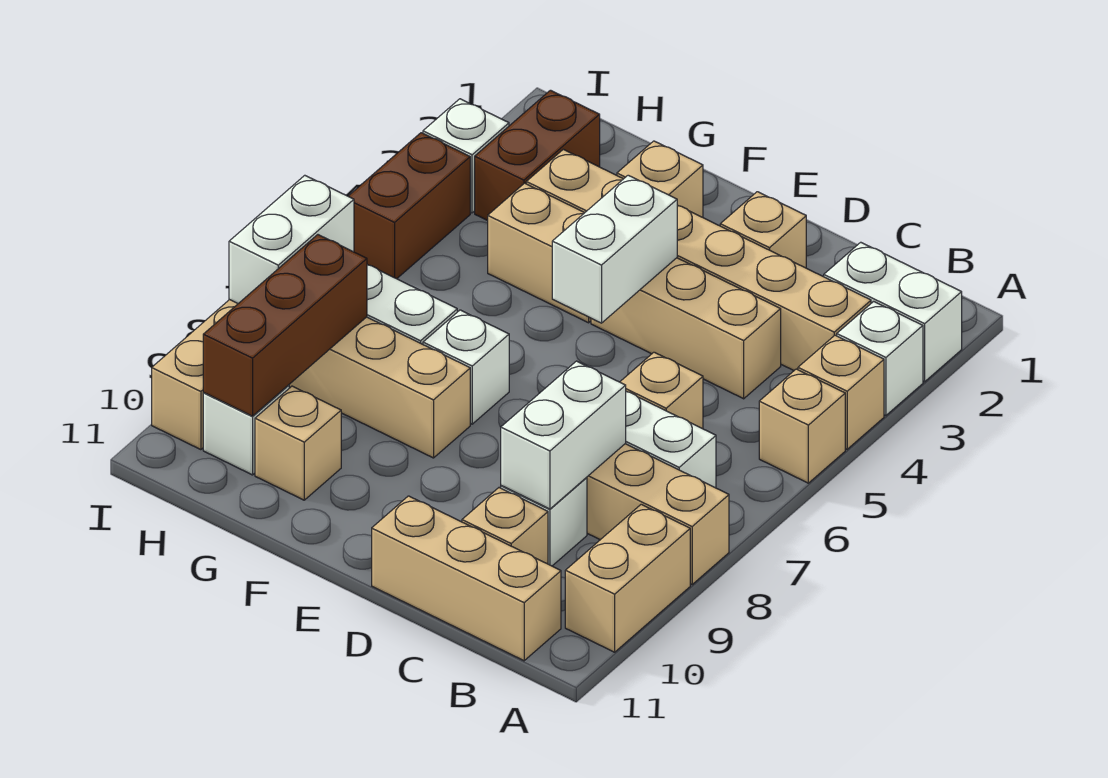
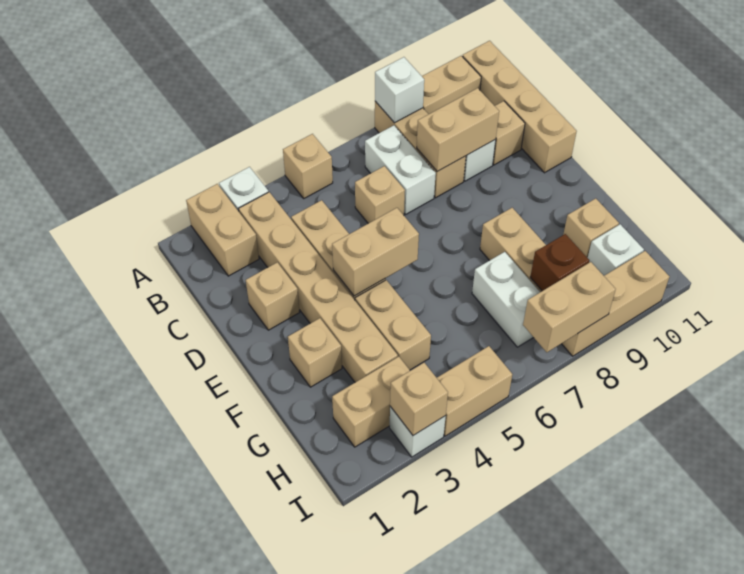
white 1x2 brick [824,242,962,382] -> tan 1x2 brick [186,184,259,276]
tan 1x1 brick [798,335,884,449] -> tan 1x1 brick moved to [390,363,448,436]
tan 1x3 brick [372,496,561,661] -> tan 1x4 brick [462,41,577,173]
white 1x2 brick [501,361,626,509] -> tan 1x2 brick [417,88,499,171]
white 1x2 brick [552,175,678,323] -> tan 1x2 brick [332,208,419,296]
white 1x1 brick [423,310,509,424] -> white 1x1 brick moved to [375,57,424,123]
brown 1x2 brick [475,90,600,221] -> tan 1x2 brick [332,357,410,447]
brown 1x3 brick [203,235,367,416] -> brown 1x1 brick [530,234,589,291]
brown 1x2 brick [348,133,470,279] -> tan 1x2 brick [437,346,512,436]
white 1x2 brick [229,175,354,304] -> tan 1x2 brick [523,262,616,352]

